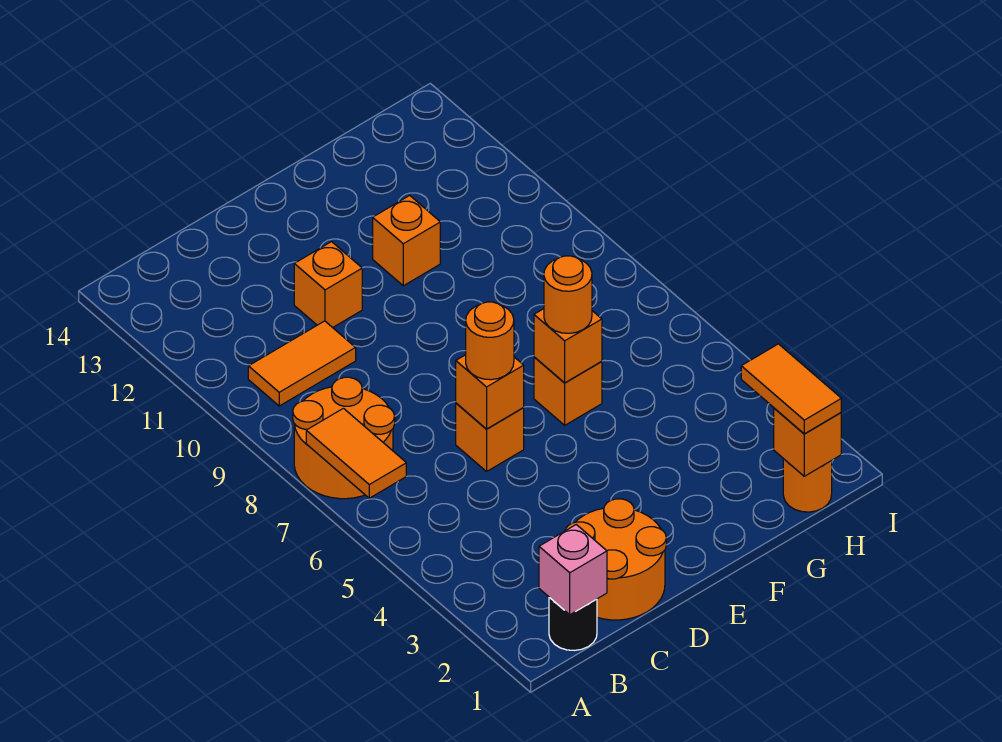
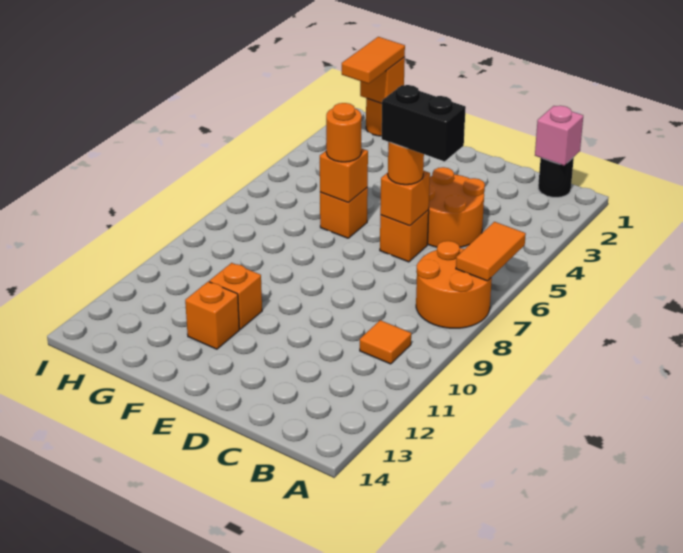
orange 1x2 tile [248,321,356,406] -> orange 1x1 tile [360,320,411,364]
orange 2x2 round brick [565,499,666,620] -> orange 2x2 round brick moved to [427,167,485,247]
none -> black 1x2 brick [382,85,466,162]
orange 1x1 brick [294,242,362,328] -> orange 1x1 brick moved to [185,282,239,349]

